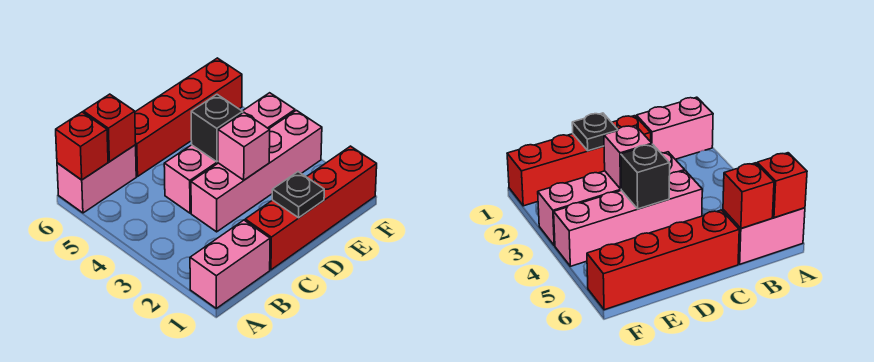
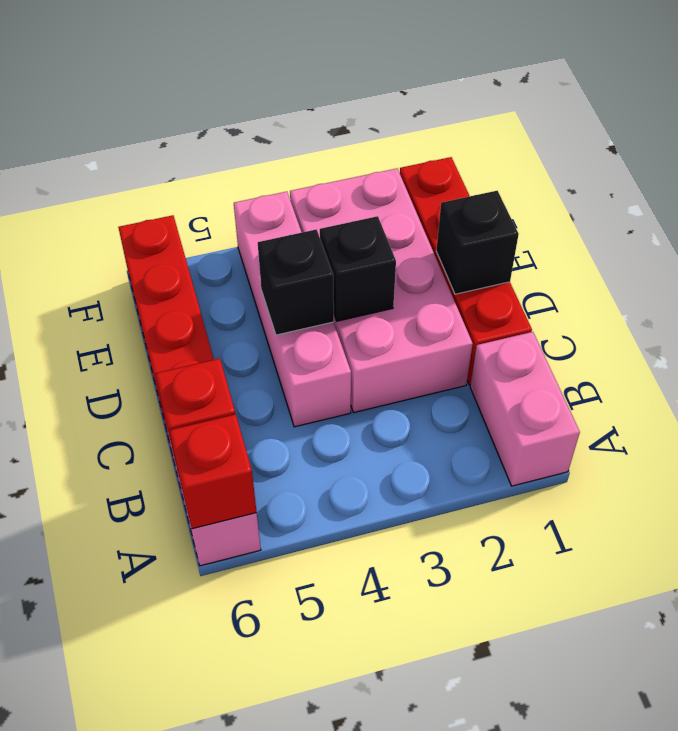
pink 1x4 brick [191,110,322,232] -> pink 2x4 brick [290,168,473,412]
black 1x1 plate [272,172,324,218] -> black 1x1 brick [436,191,519,294]
pink 1x1 brick [218,113,270,180] -> black 1x1 brick [320,216,396,321]

